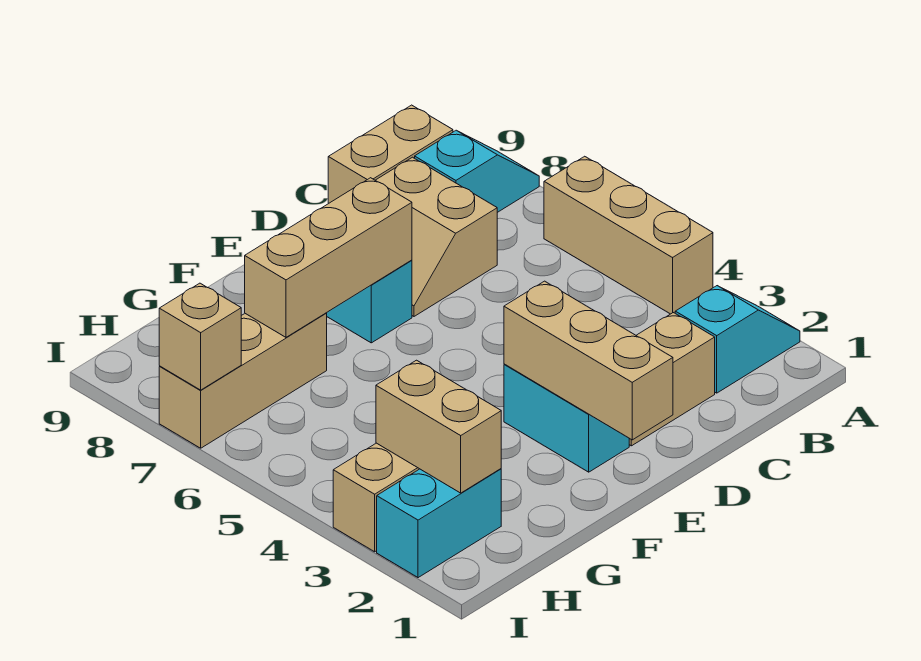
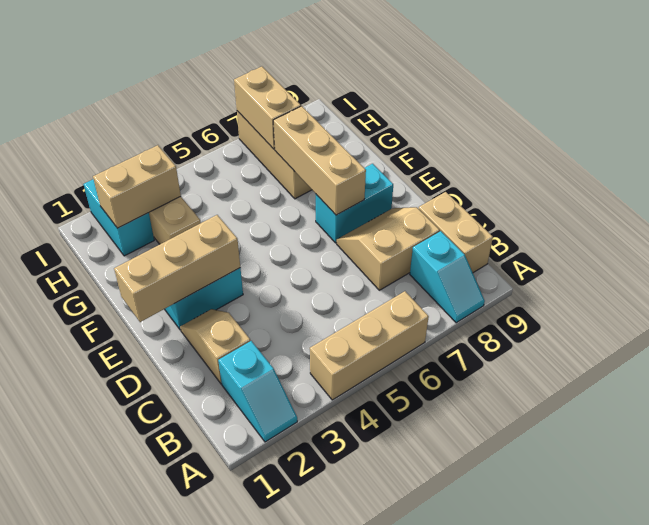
tan 1x1 brick [159,283,241,390] -> tan 1x2 brick [234,67,301,149]

